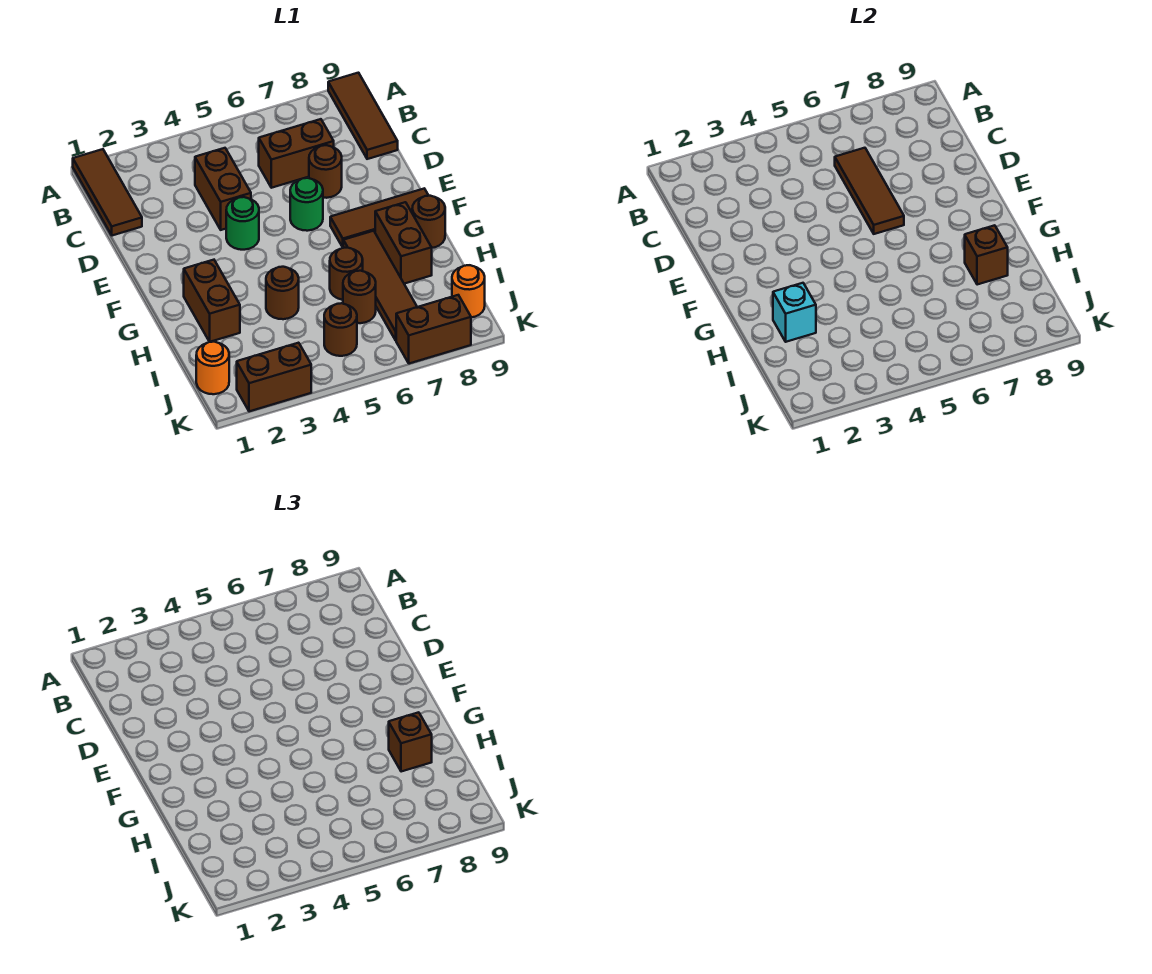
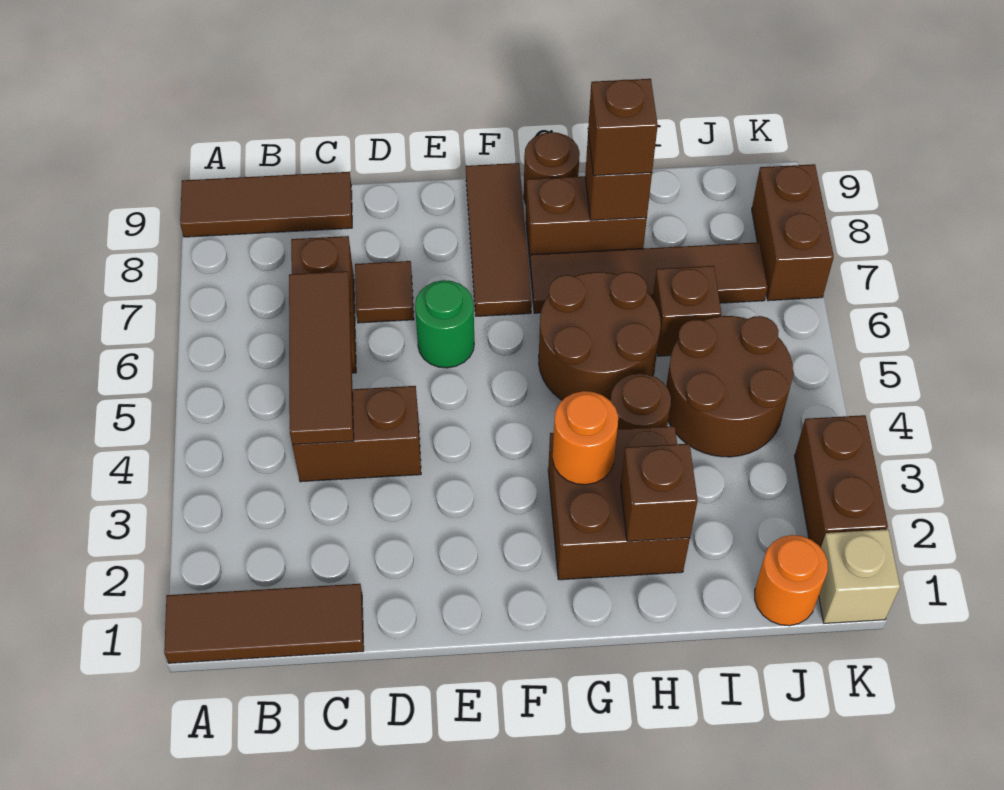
brown 1x3 tile [835,148,904,234] -> brown 1x3 tile turned to [289,271,354,445]
brown 1x1 round brick [309,145,342,198] -> brown 1x1 tile [355,261,414,323]
green 1x1 round brick [226,197,259,250] -> none
brown 1x2 brick [184,260,240,342] -> brown 2x2 brick [548,426,690,580]
cyan 1x1 brick [773,283,816,342] -> brown 1x1 brick [621,444,698,541]
brown 1x1 round brick [330,247,363,300] -> brown 2x2 round brick [539,272,661,401]
brown 1x1 round brick [343,271,376,323] -> brown 1x1 brick [653,266,721,356]
brown 1x1 round brick [324,303,357,356] -> brown 2x2 round brick [666,316,793,457]
orange 1x1 round brick [452,265,485,317] -> orange 1x1 round brick moved to [553,391,618,485]
none -> tan 1x1 brick [819,529,900,623]

